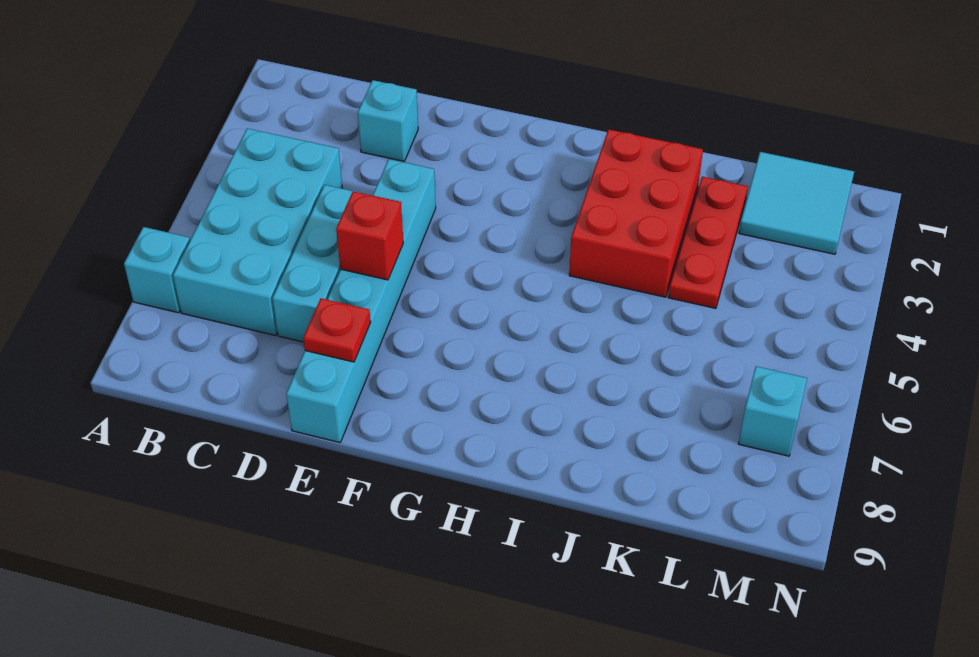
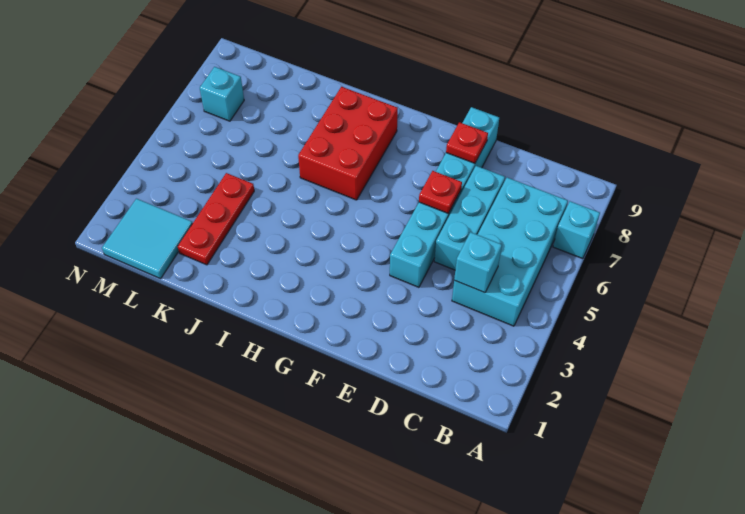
cyan 1x1 brick [358,80,418,161] -> cyan 1x1 brick moved to [454,232,502,293]
red 1x1 brick [336,191,403,280] -> red 1x1 plate [419,171,462,213]
red 2x3 brick [569,129,703,297] -> red 2x3 brick moved to [298,87,398,200]

